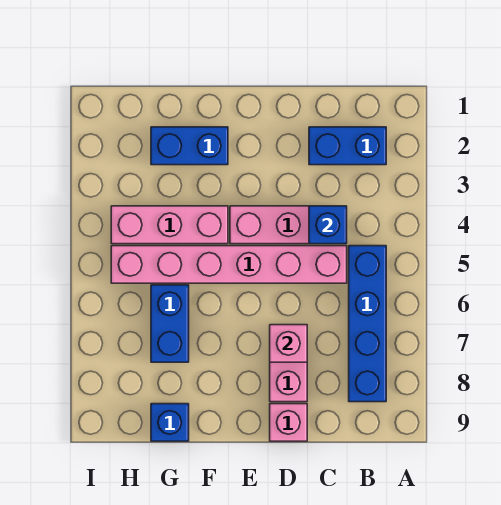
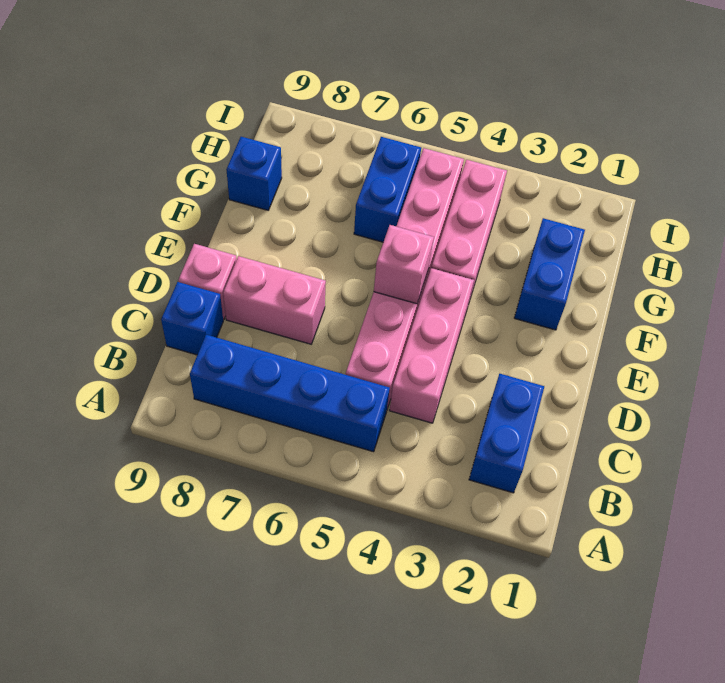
blue 1x1 brick [309,206,347,244] -> blue 1x1 brick moved to [161,282,223,355]
pink 1x1 brick [270,325,307,362] -> pink 1x1 brick moved to [374,225,434,304]
blue 1x2 brick [151,285,189,362] -> blue 1x2 brick turned to [354,137,421,242]

